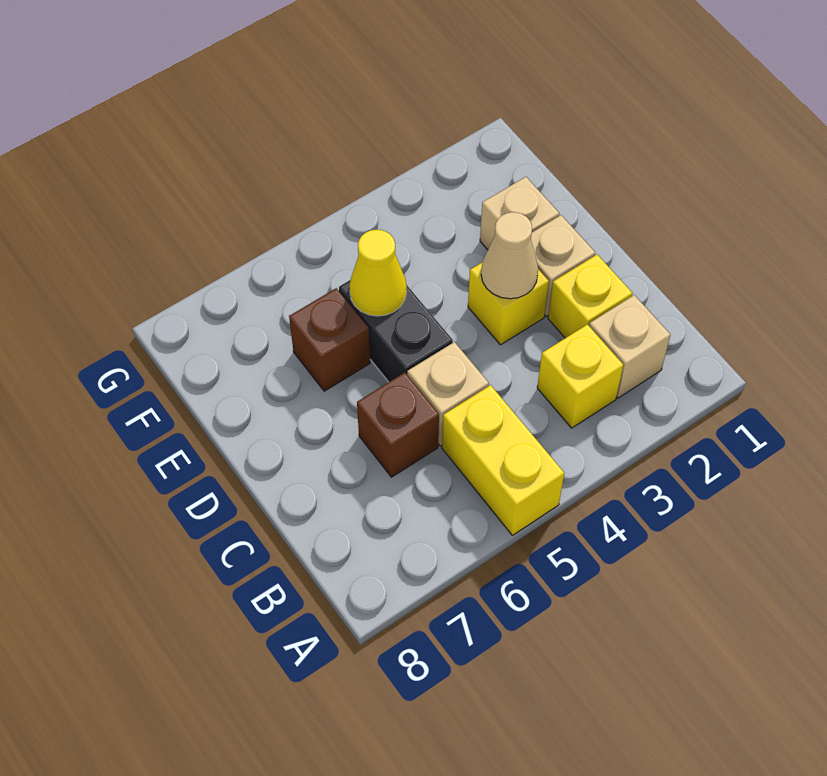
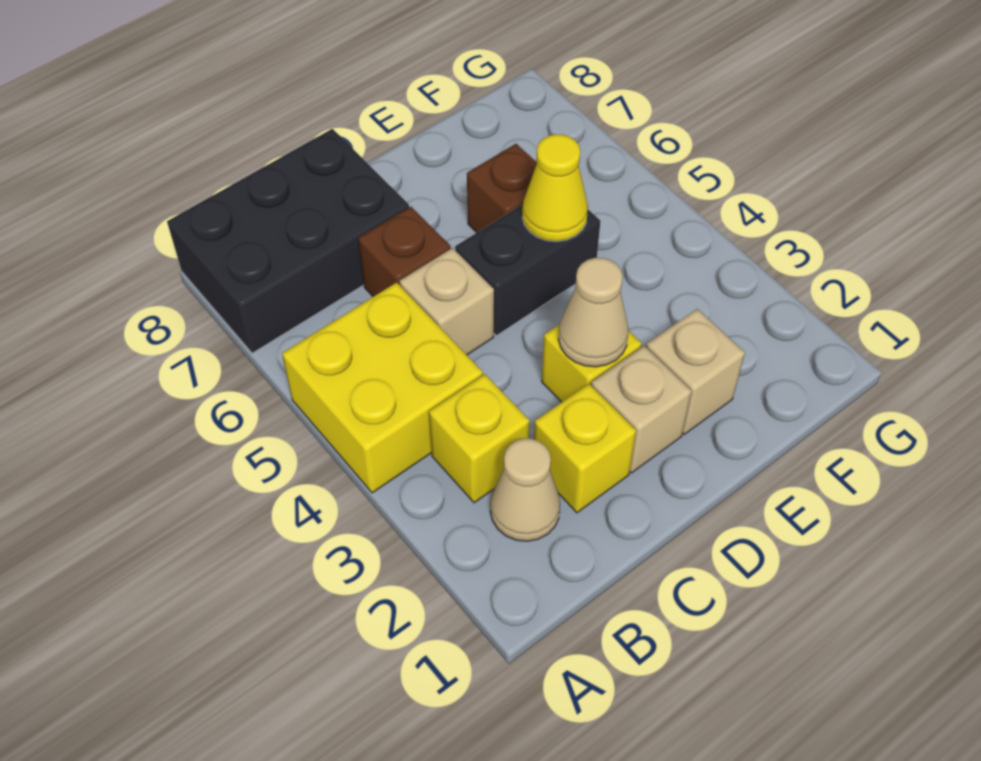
yellow 1x2 brick [442,385,564,535] -> yellow 2x2 brick [282,282,483,493]
none -> black 2x3 brick [167,129,409,353]
tan 1x1 brick [589,295,670,398] -> tan 1x1 cone [490,439,560,541]

